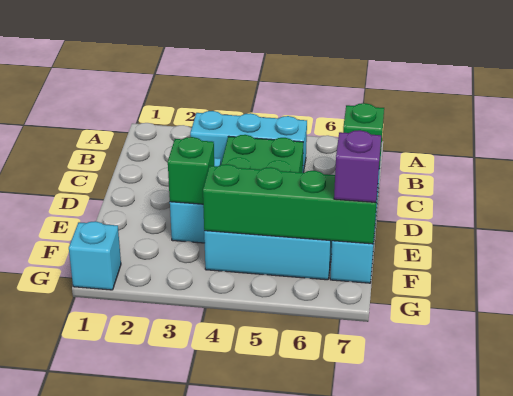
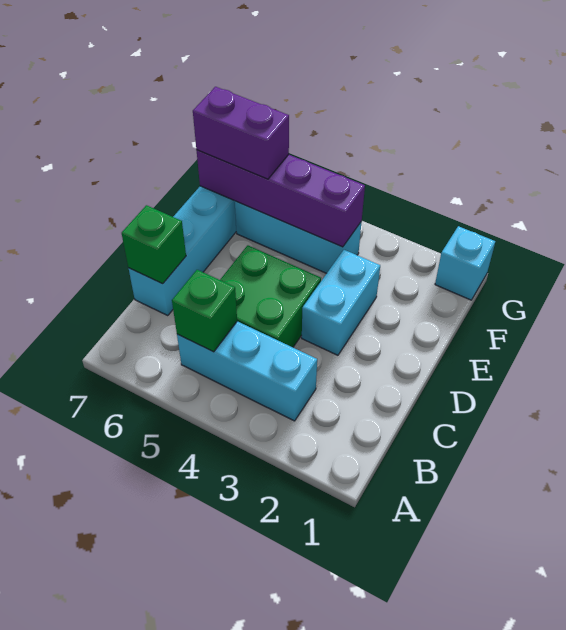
green 1x1 brick [168,137,214,204] -> green 1x1 brick moved to [172,270,237,352]
green 1x4 brick [203,164,378,244] -> purple 1x4 brick [197,150,365,247]
purple 1x1 brick [334,130,381,202] -> purple 1x2 brick [193,87,289,179]

